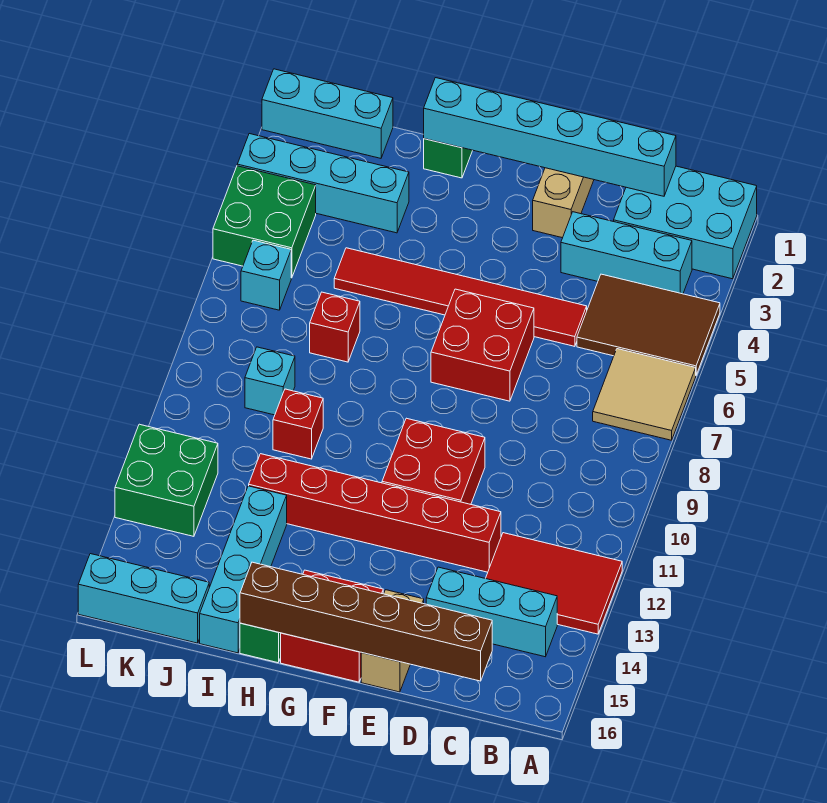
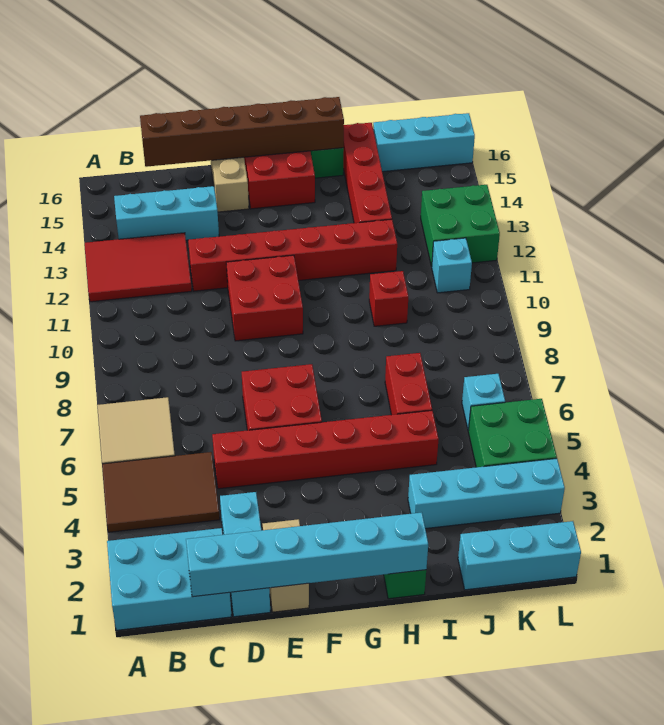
cyan 1x3 brick [561,212,692,294] -> cyan 1x3 brick turned to [220,492,270,617]
red 1x6 tile [334,248,587,346] -> red 1x6 brick [212,410,439,489]
red 1x1 brick [310,292,360,362] -> red 1x2 brick [385,353,432,415]
cyan 1x4 brick [200,486,287,653] -> red 1x4 brick [343,123,392,223]
cyan 1x1 brick [245,347,295,415] -> cyan 1x1 brick moved to [432,238,472,293]

